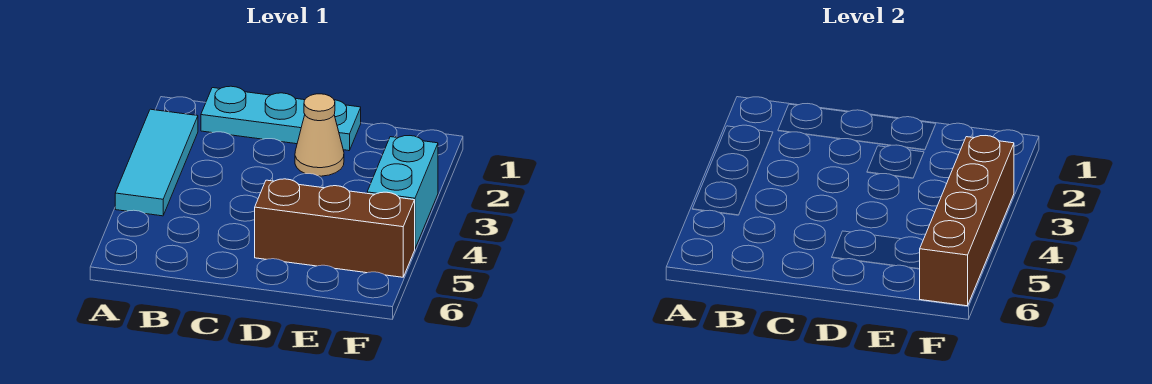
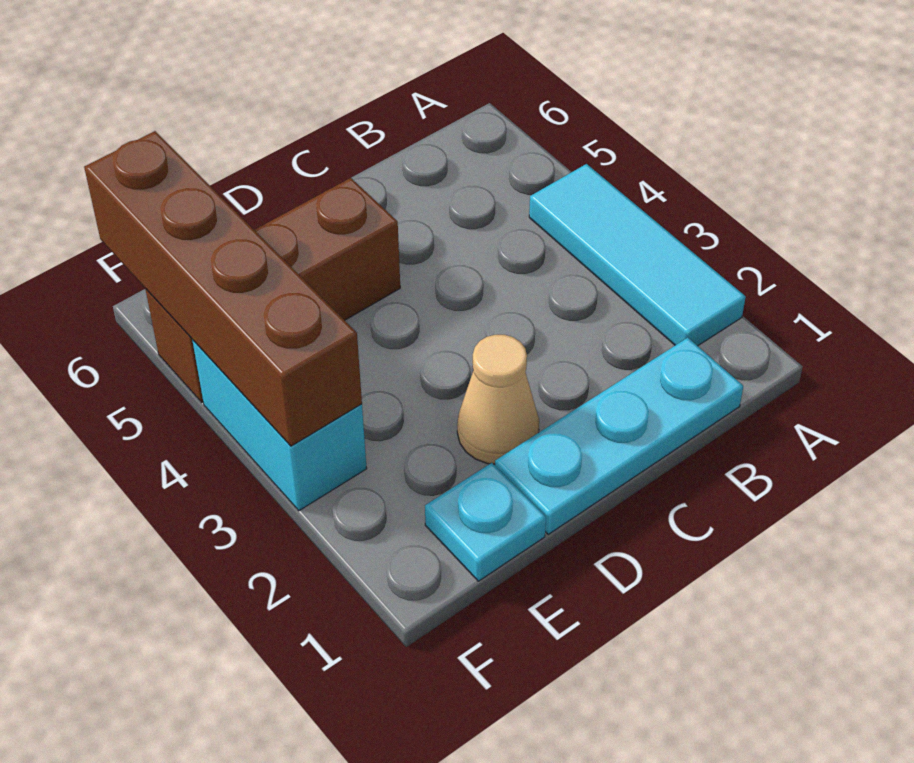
none -> cyan 1x1 plate [425,463,546,581]

